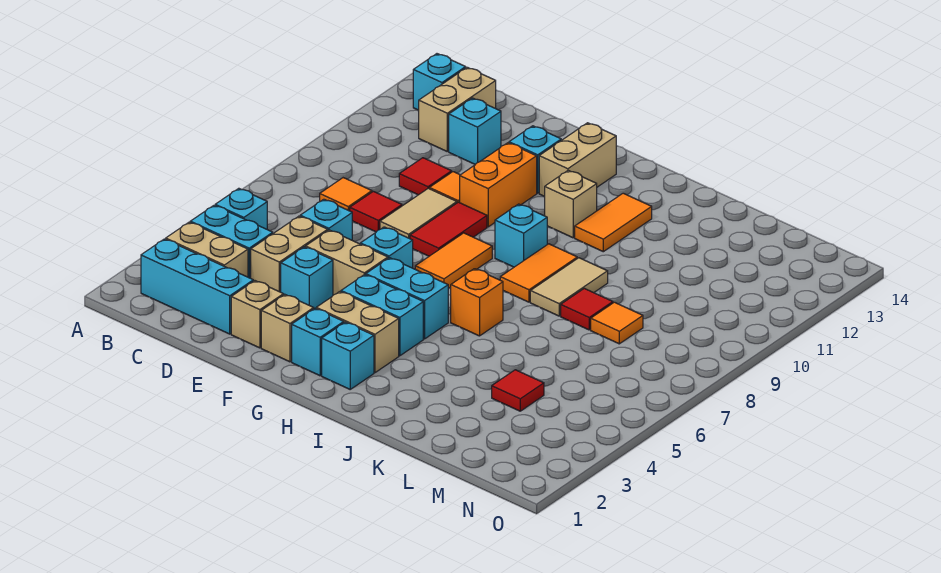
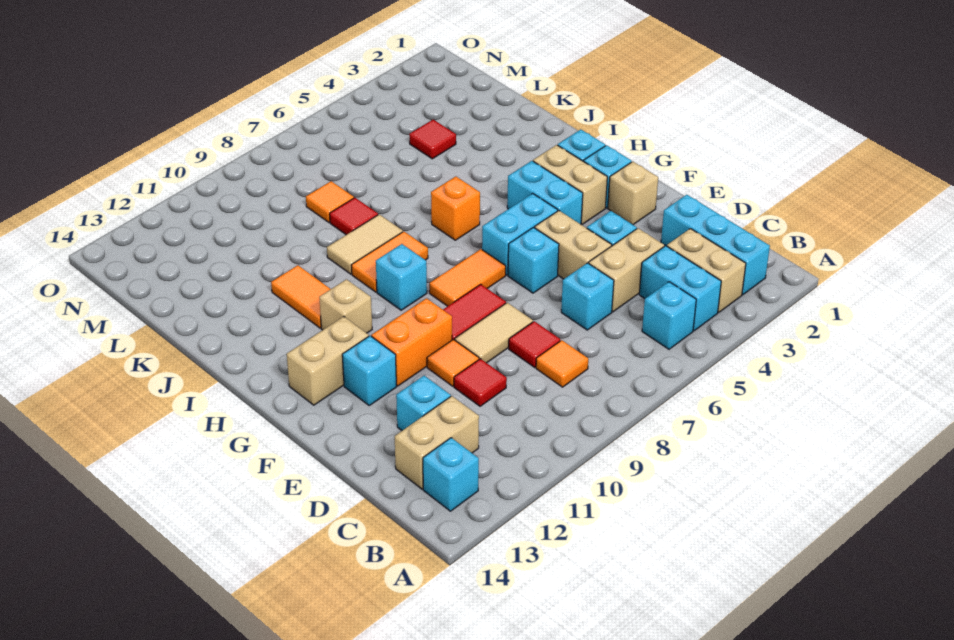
tan 1x1 brick [231,281,284,348] -> none
cyan 1x2 brick [366,258,448,339] -> cyan 1x2 brick turned to [482,193,558,275]
orange 1x2 tile [575,193,652,252] -> orange 1x2 tile turned to [271,265,330,328]

